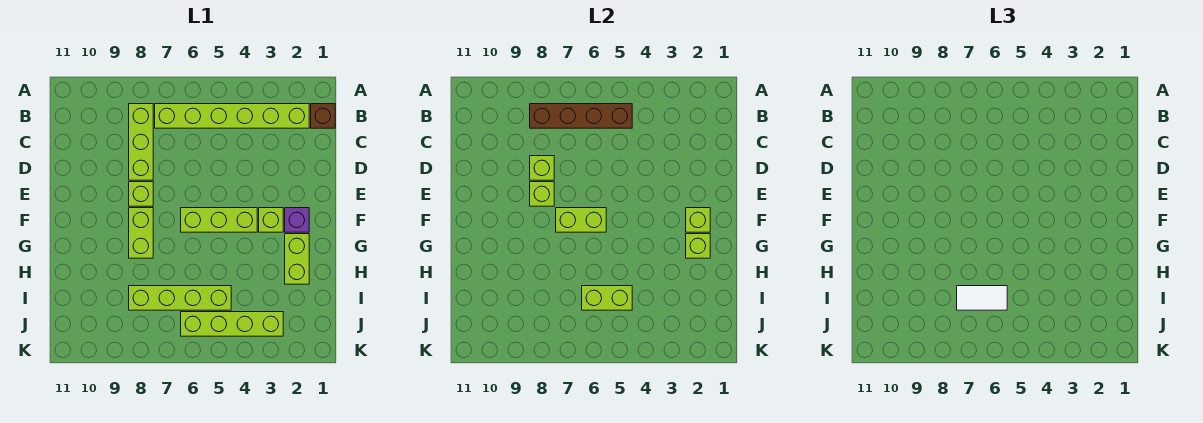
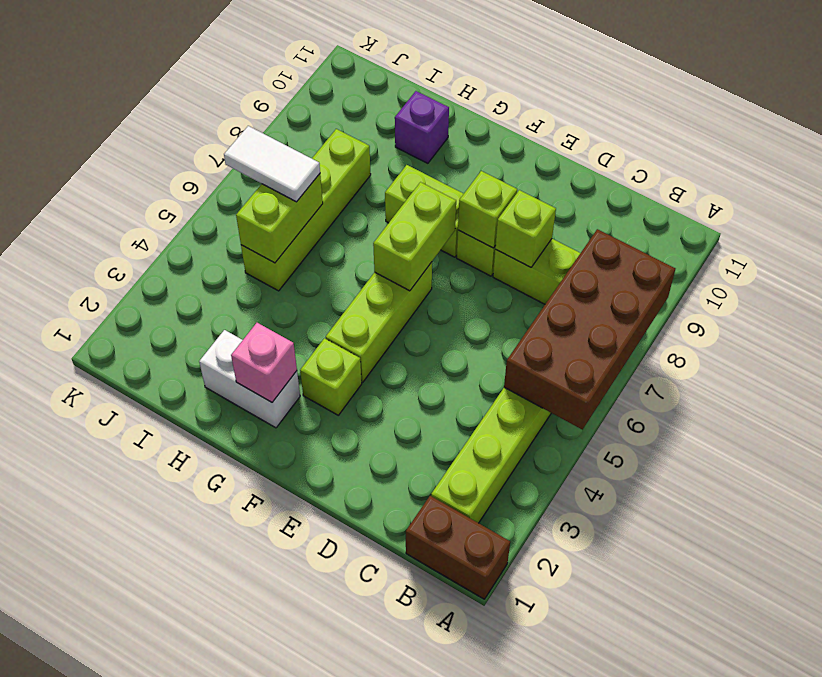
brown 1x1 brick [311,104,335,128] -> brown 1x2 brick [406,496,510,599]
brown 1x4 brick [530,104,632,128] -> brown 2x4 brick [504,229,675,430]
purple 1x1 brick [285,208,309,232] -> purple 1x1 brick moved to [395,91,449,163]
lime 1x1 brick [686,208,710,232] -> none
lime 1x2 brick [285,234,309,284] -> white 1x2 brick [199,330,300,428]
lime 1x1 brick [686,234,710,258] -> pink 1x1 brick [231,323,297,402]
white 1x2 tile [957,286,1007,310] -> white 1x2 tile turned to [224,126,320,202]
lime 1x4 brick [181,312,283,336] -> none

